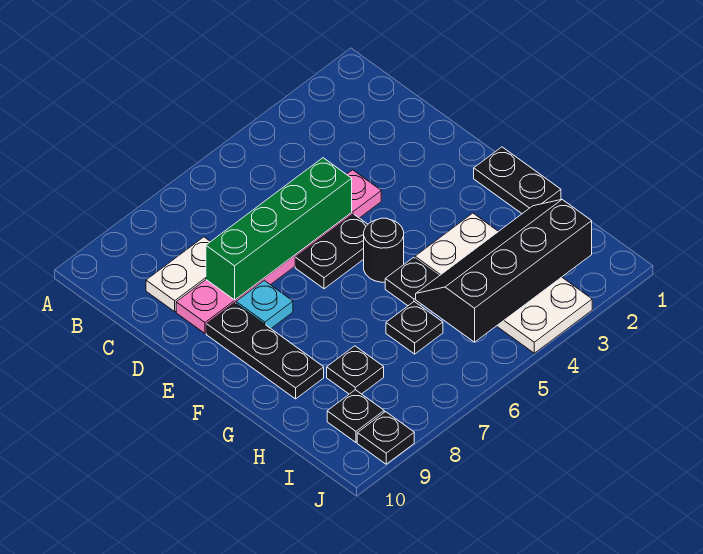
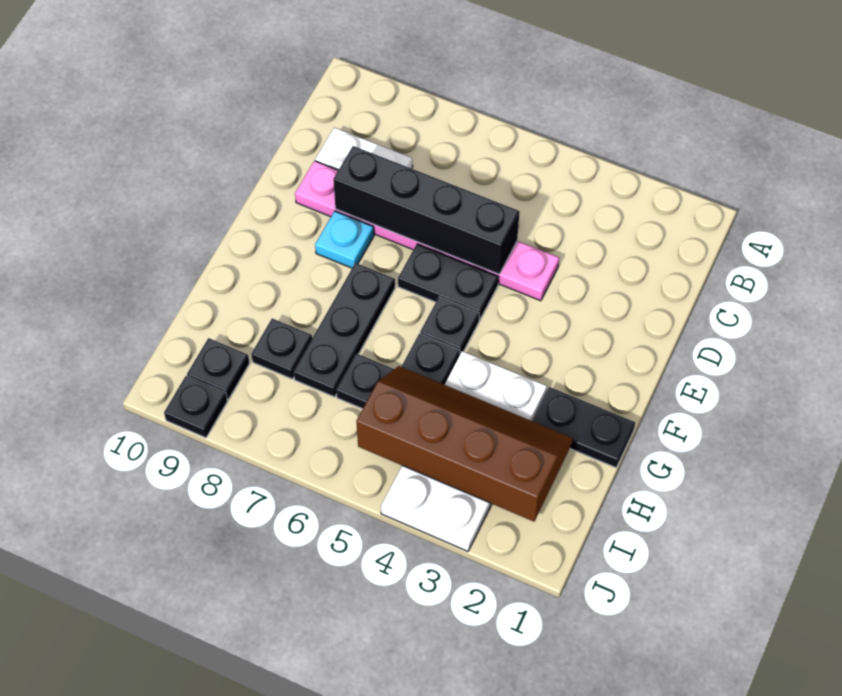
green 1x4 brick [206,158,352,300] -> black 1x4 brick [333,146,520,274]
black 1x3 plate [206,303,324,399] -> black 1x3 plate moved to [294,263,395,397]
black 1x2 plate [474,147,561,214] -> black 1x2 plate turned to [532,387,635,468]
black 1x1 round brick [364,218,404,282] -> black 1x1 plate [420,297,479,354]
black 2x4 slope [416,200,592,342] -> brown 2x4 slope [356,366,573,521]

